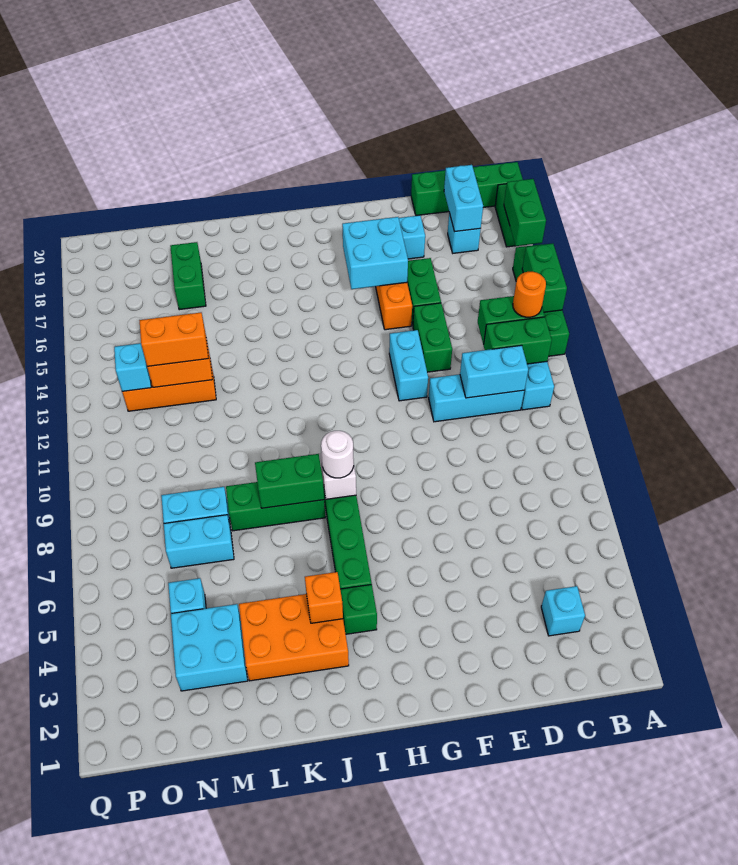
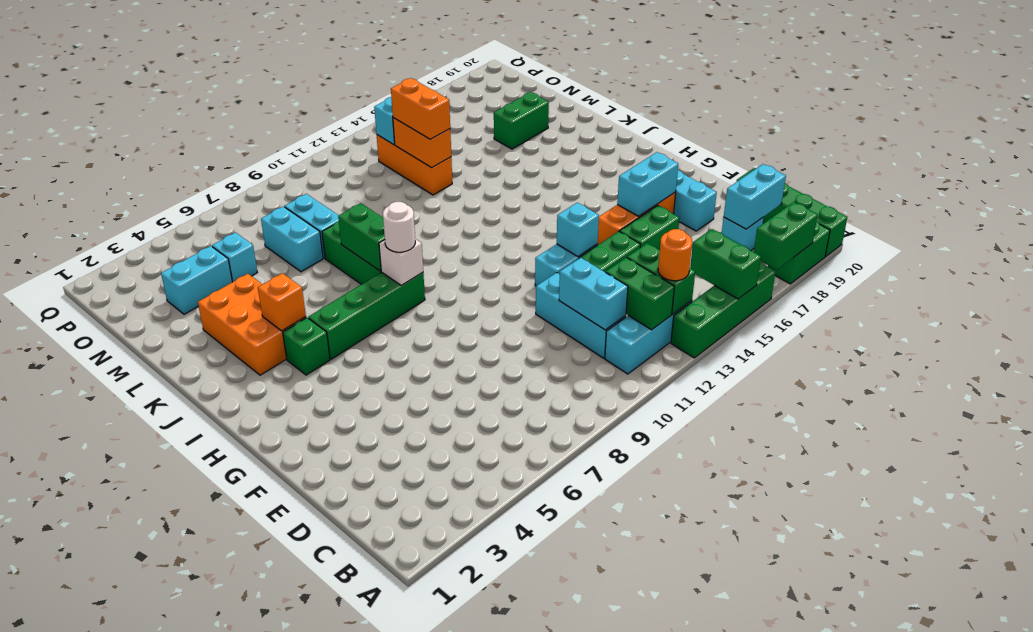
green 1x2 brick [522,244,567,312] -> green 1x2 brick turned to [690,229,761,299]
cyan 1x1 brick [541,586,585,636] -> cyan 1x1 brick moved to [557,203,599,257]
cyan 2x2 brick [342,217,408,289] -> cyan 1x2 brick [617,152,678,216]
cyan 2x2 brick [171,604,248,691] -> cyan 1x2 brick [161,246,232,314]

